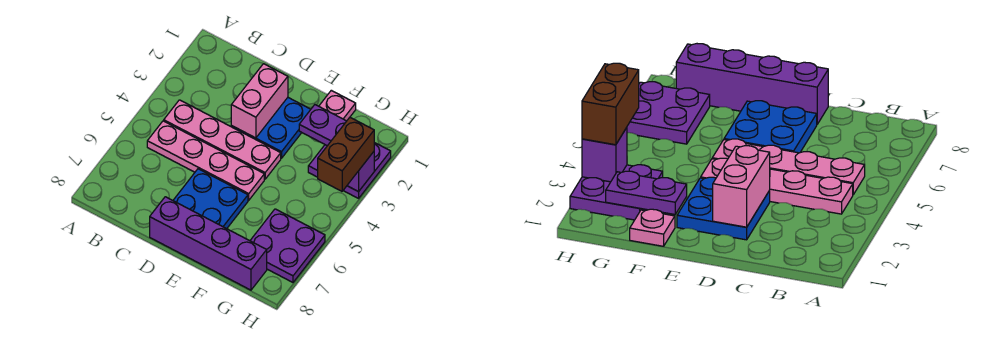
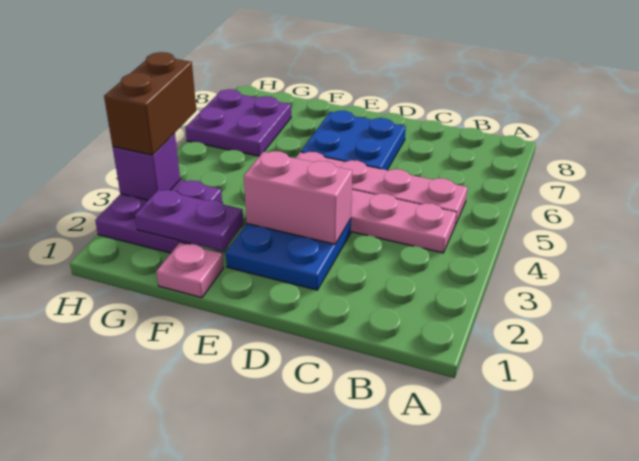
pink 1x2 brick [231,64,288,138] -> pink 1x2 brick turned to [244,151,352,244]
purple 1x4 brick [150,197,267,290] -> none

